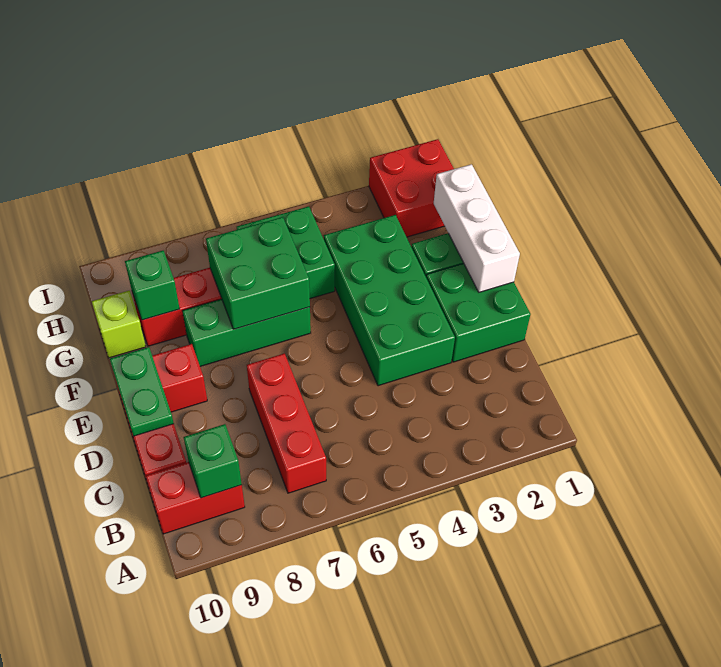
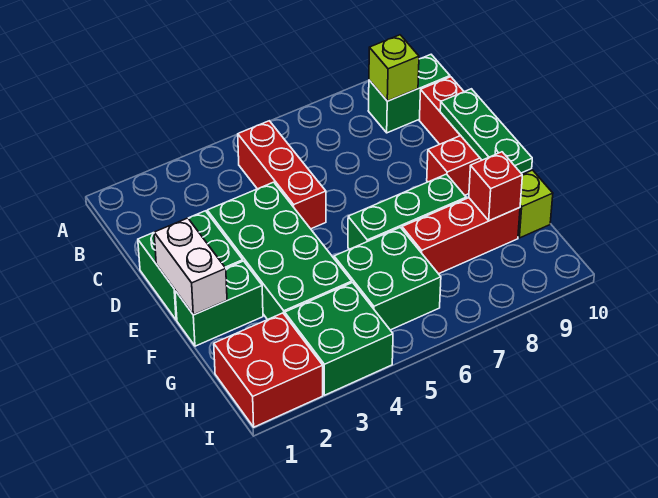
red 1x3 brick [247,353,326,493] -> red 1x3 brick moved to [238,121,326,229]
red 1x2 brick [146,462,245,534] -> green 1x2 brick [368,55,450,133]
green 1x1 brick [183,424,242,498] -> lime 1x1 brick [369,35,419,101]
green 1x2 plate [110,347,174,436] -> green 1x3 plate [440,89,532,173]
white 1x3 brick [434,164,520,292] -> white 1x2 brick [154,218,227,315]
green 2x2 brick [206,217,310,329] -> green 2x2 brick moved to [285,283,393,395]
green 1x1 brick [125,251,180,320] -> red 1x1 brick [469,152,522,221]

